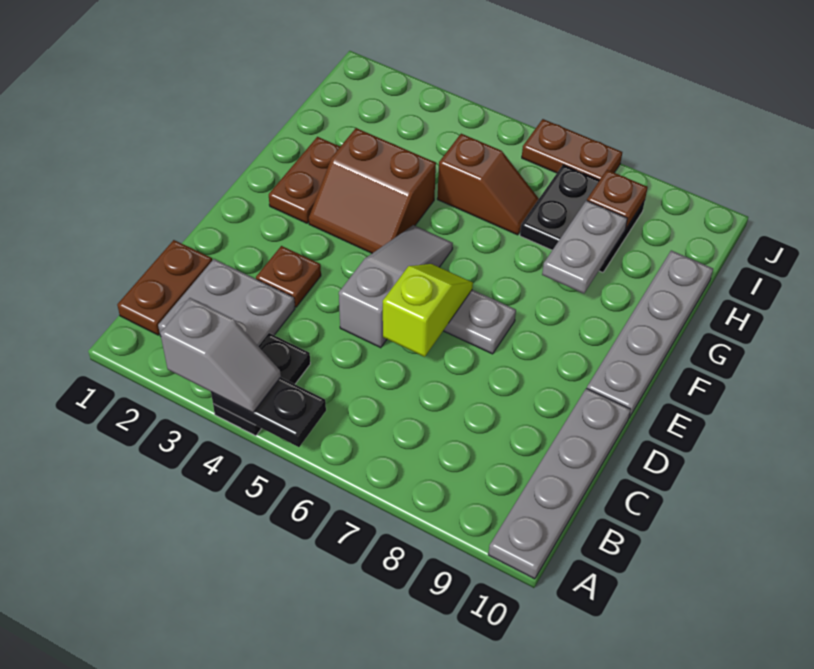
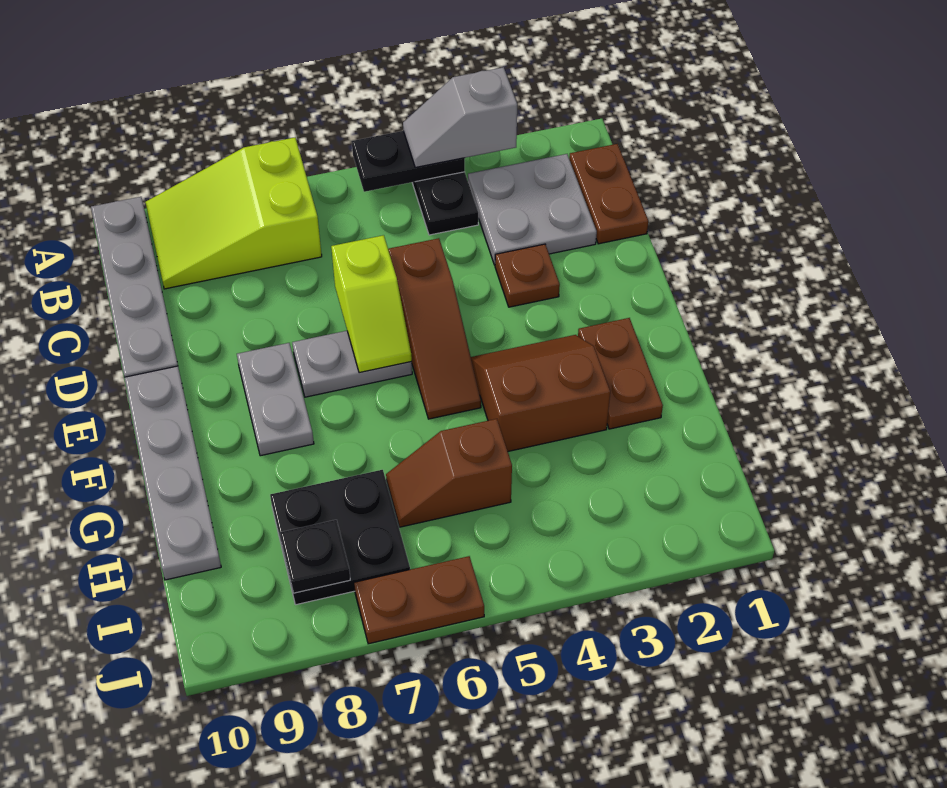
none -> lime 2x3 slope [145,138,322,289]
grey 1x3 slope [339,225,453,348] -> brown 1x3 slope [388,238,481,419]
grey 1x2 plate [542,200,627,294] -> grey 1x2 plate moved to [237,343,314,456]
brown 1x1 plate [587,170,648,228] -> black 1x1 plate [280,520,350,593]

